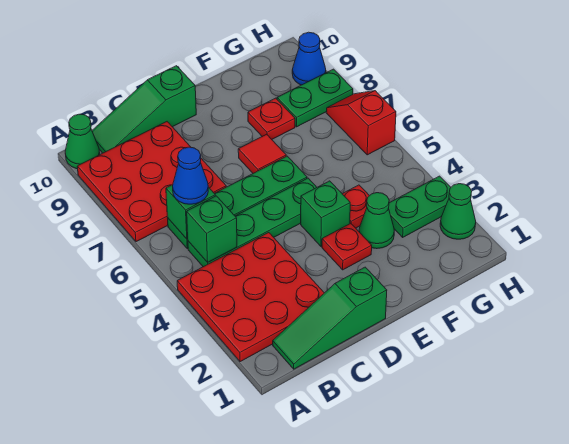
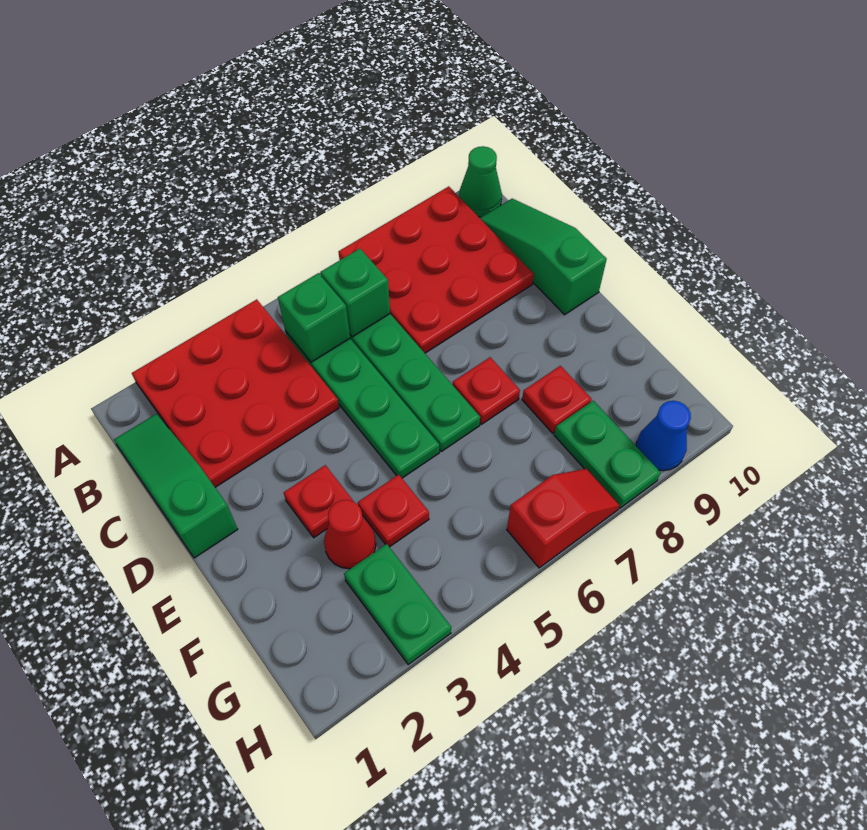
blue 1x1 cone [173,147,208,204] -> none
green 1x1 brick [301,181,350,247] -> none
red 1x1 tile [238,134,286,173] -> red 1x1 plate [452,357,520,424]
green 1x1 cone [359,193,394,249] -> red 1x1 cone [324,500,376,569]
green 1x1 cone [440,184,476,239] -> none

